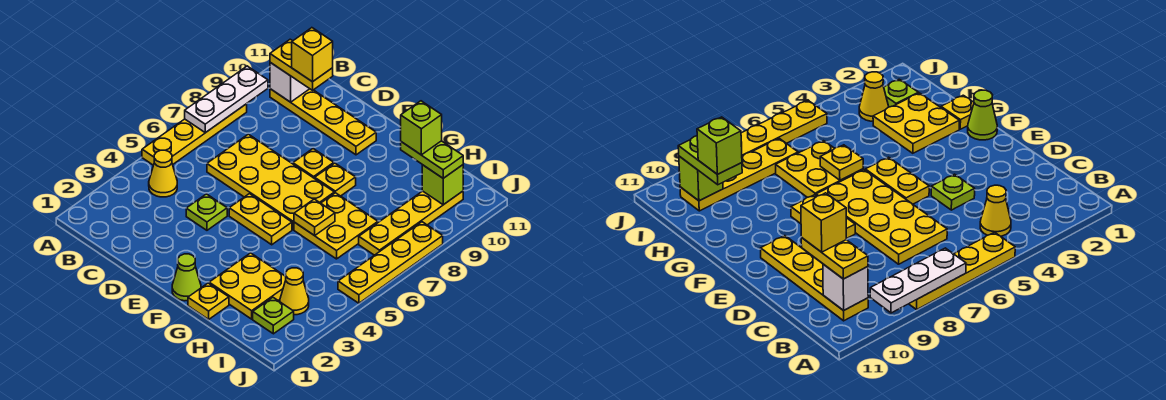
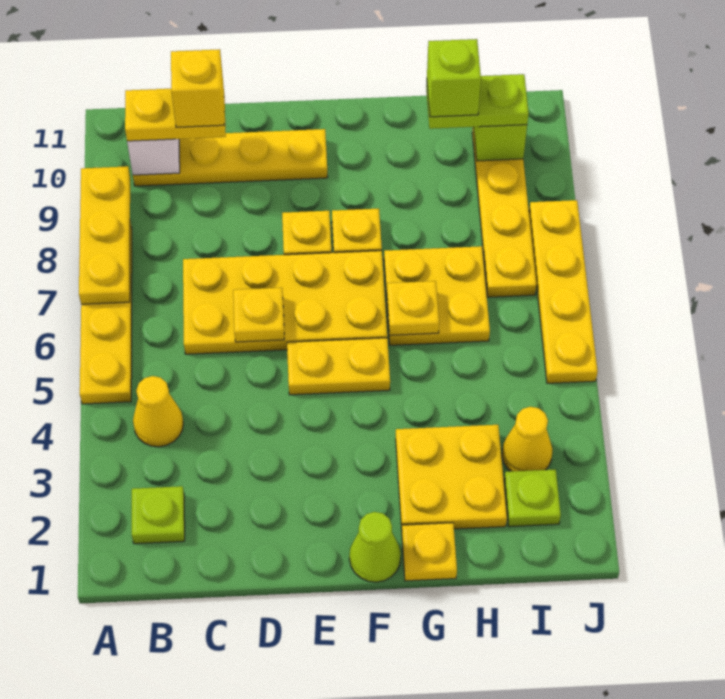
white 1x3 plate [185,66,268,133] -> yellow 1x3 plate [79,166,130,304]
lime 1x1 plate [186,194,227,230] -> lime 1x1 plate moved to [132,486,185,544]
none -> yellow 1x1 plate [233,288,284,342]

